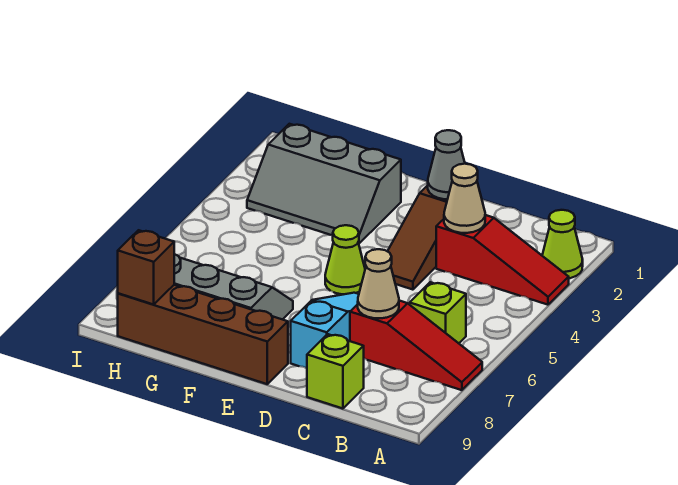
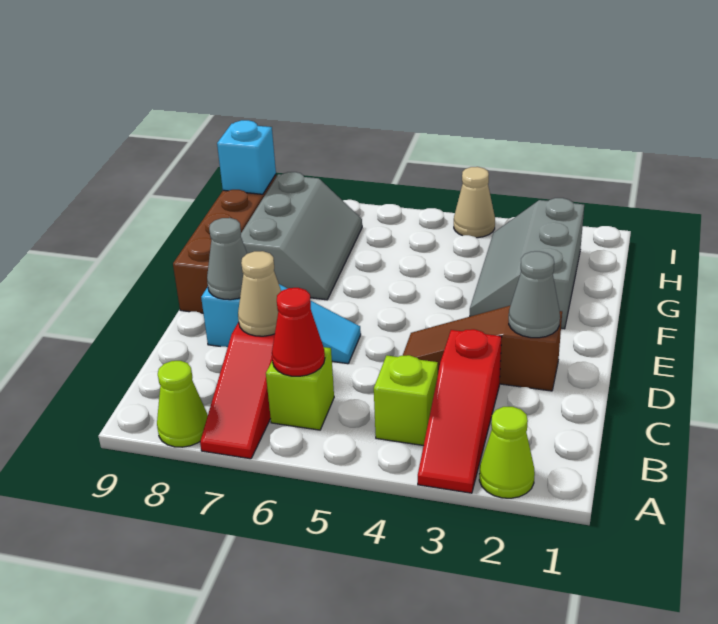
none -> red 1x1 cone [272,288,325,376]
tan 1x1 cone [444,164,485,233] -> tan 1x1 cone moved to [454,167,495,238]
lime 1x1 brick [307,334,364,409] -> lime 1x1 brick moved to [374,355,438,446]
none -> grey 1x1 cone [207,218,247,300]
lime 1x1 cone [325,225,365,294] -> lime 1x1 cone moved to [157,361,208,447]
brown 1x1 brick [118,230,174,304] -> cyan 1x1 brick [217,120,276,194]

